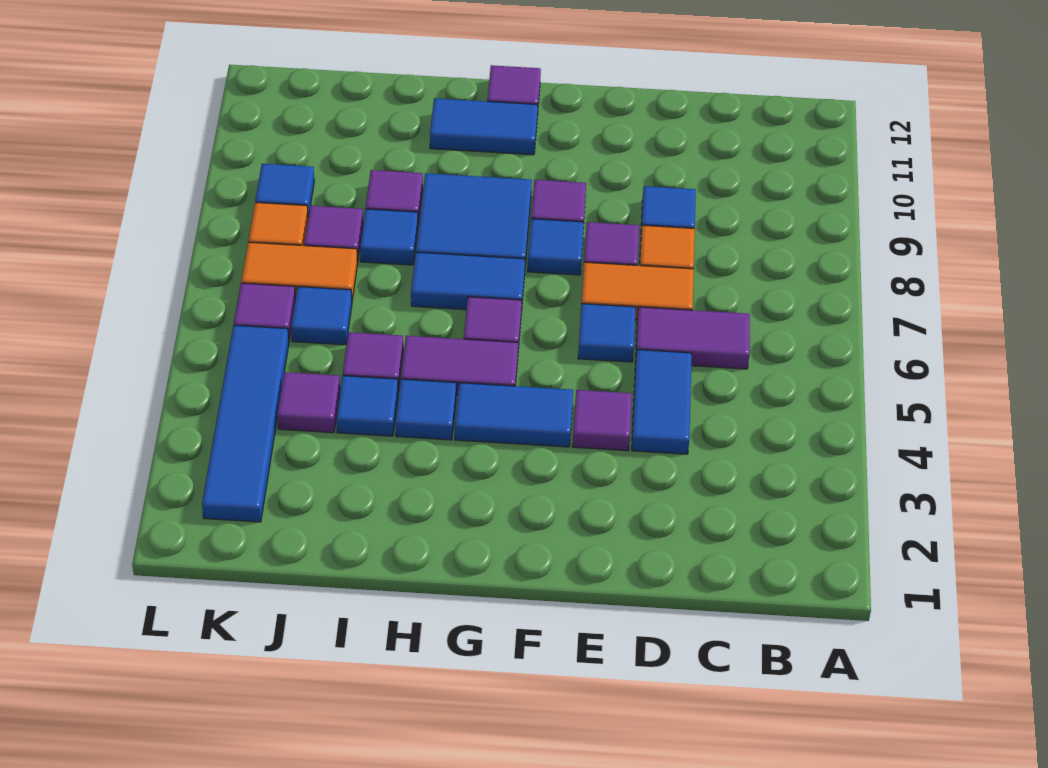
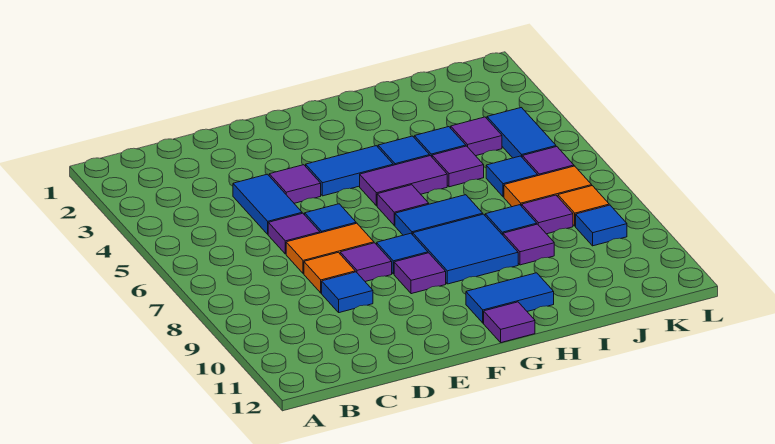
purple 1x2 tile [636,307,750,369] -> purple 1x1 tile [268,213,320,254]
blue 1x4 tile [202,325,289,522] -> blue 1x2 tile [487,108,556,158]

